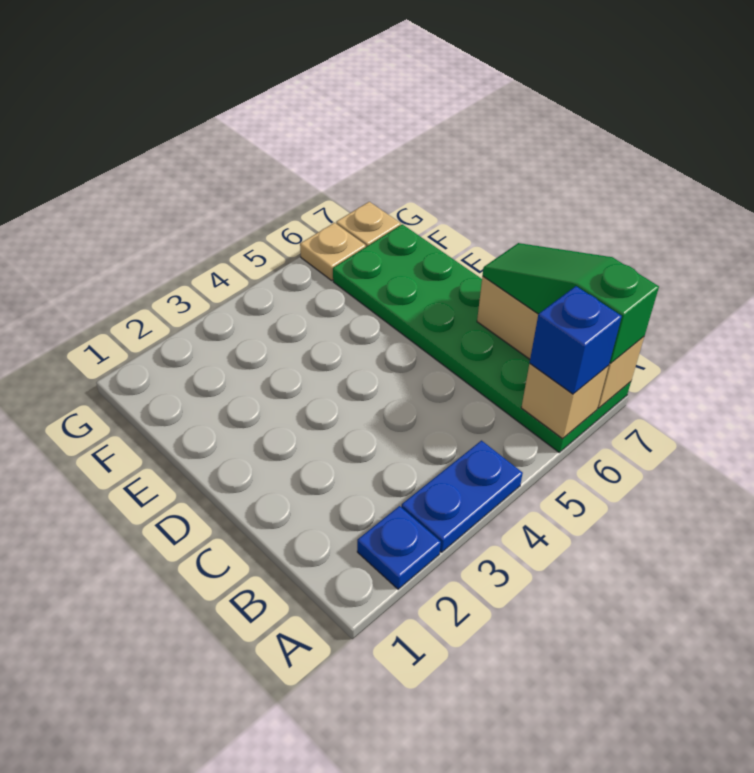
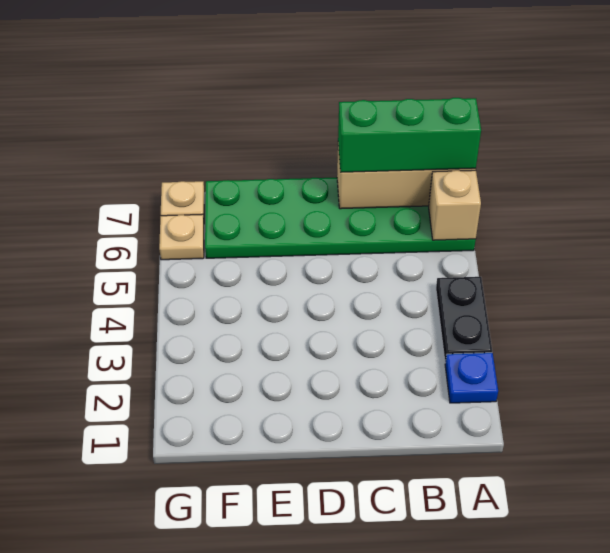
blue 1x2 plate [401,441,523,552] -> black 1x2 plate [436,277,492,362]
blue 1x1 brick [530,286,622,394] -> none
green 1x3 slope [483,243,659,363] -> green 1x3 brick [338,98,481,172]

